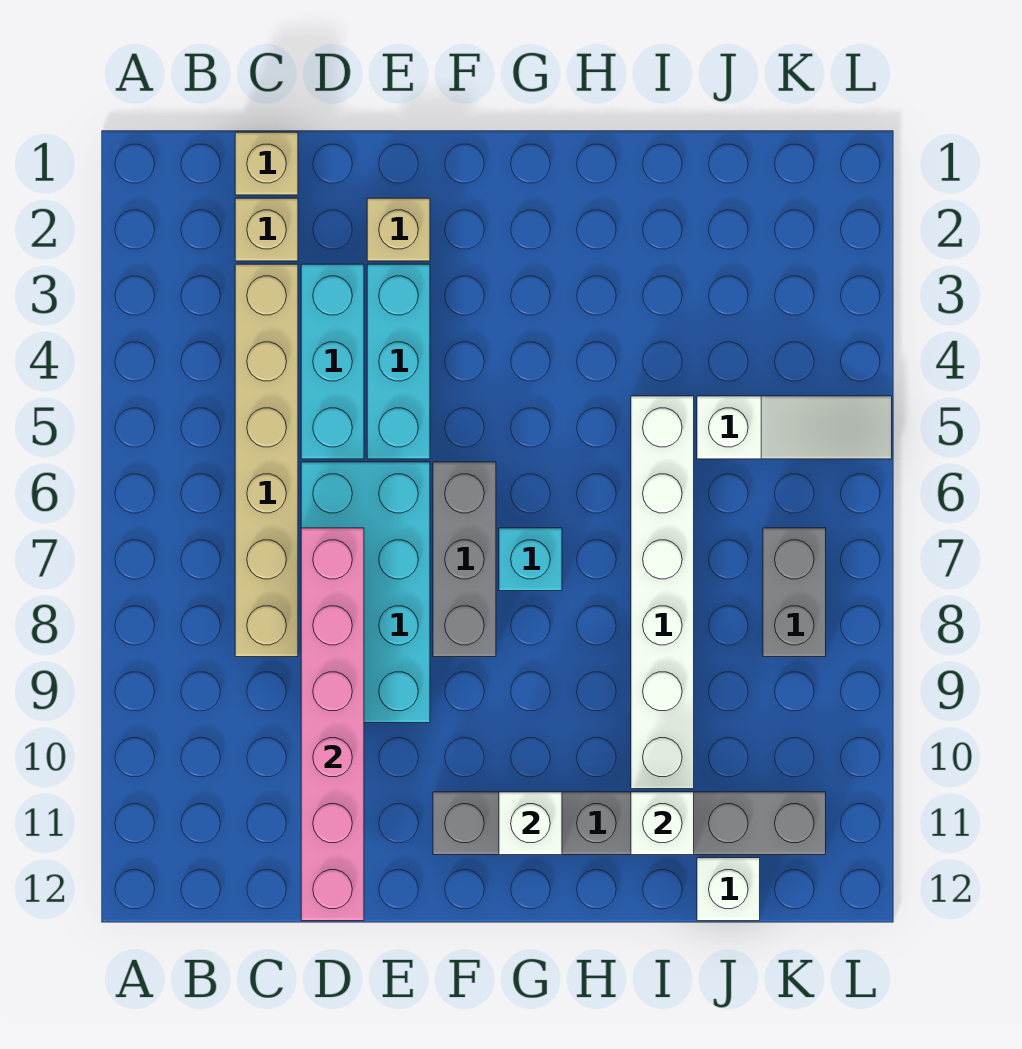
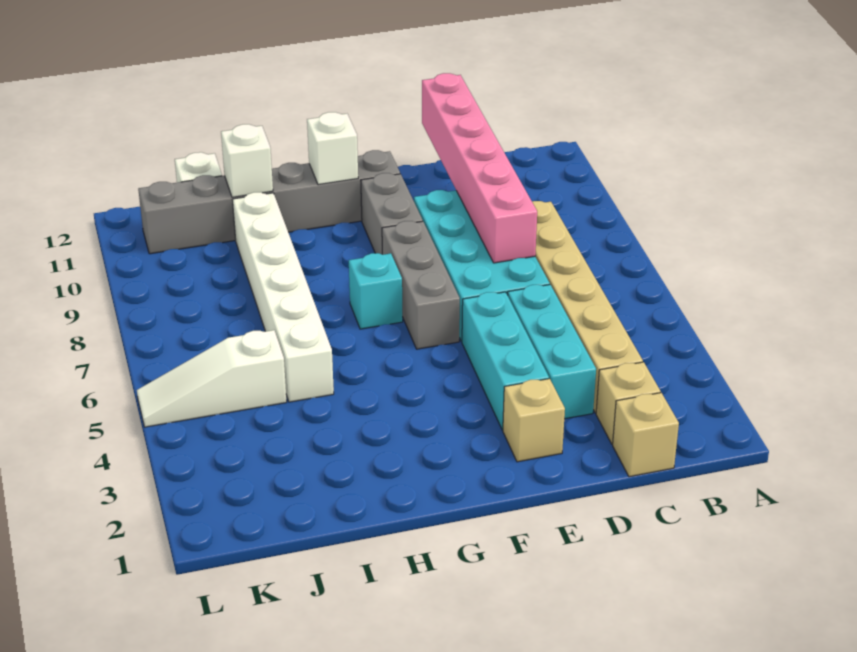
grey 1x2 brick [763,528,826,657] -> grey 1x2 brick moved to [361,173,423,254]

